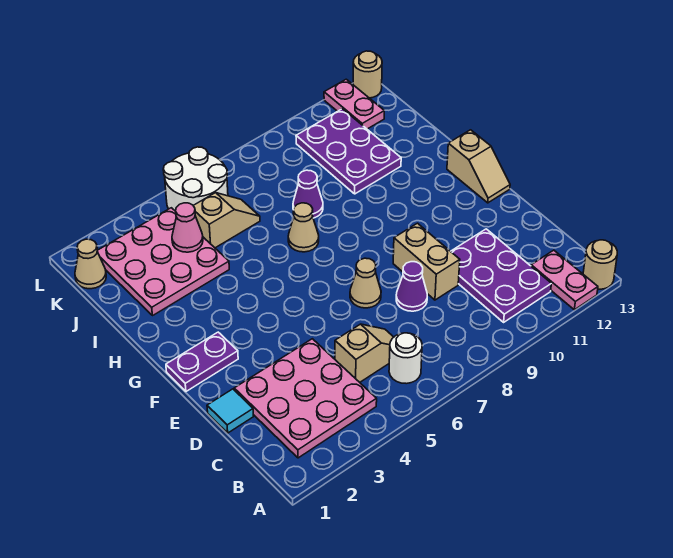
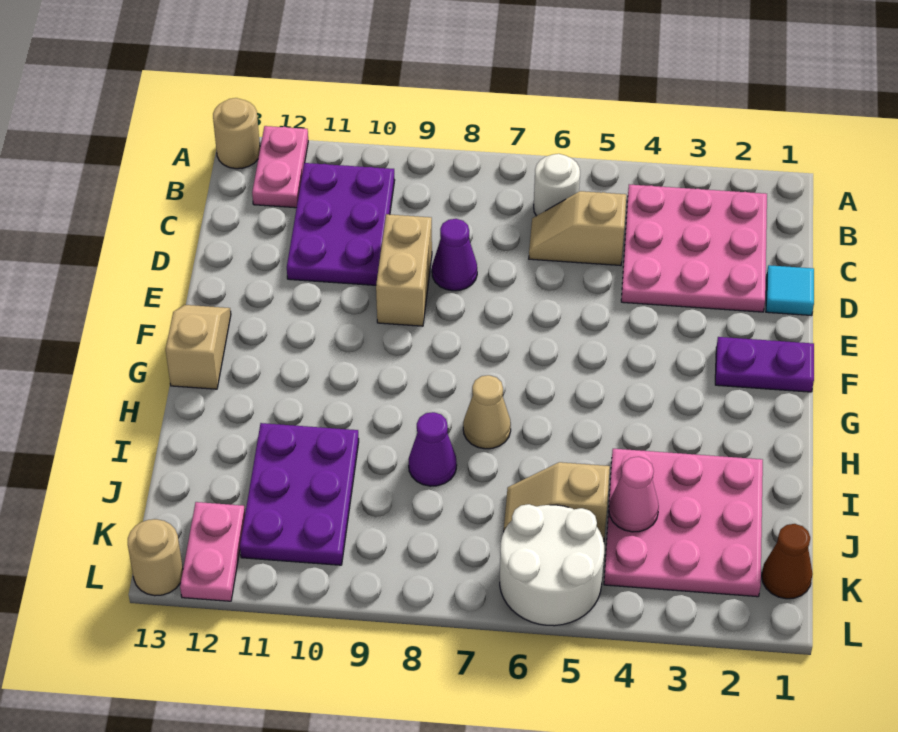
tan 1x1 cone [350,258,381,308] -> none
tan 1x1 cone [75,239,106,289] -> brown 1x1 cone [762,524,813,599]

